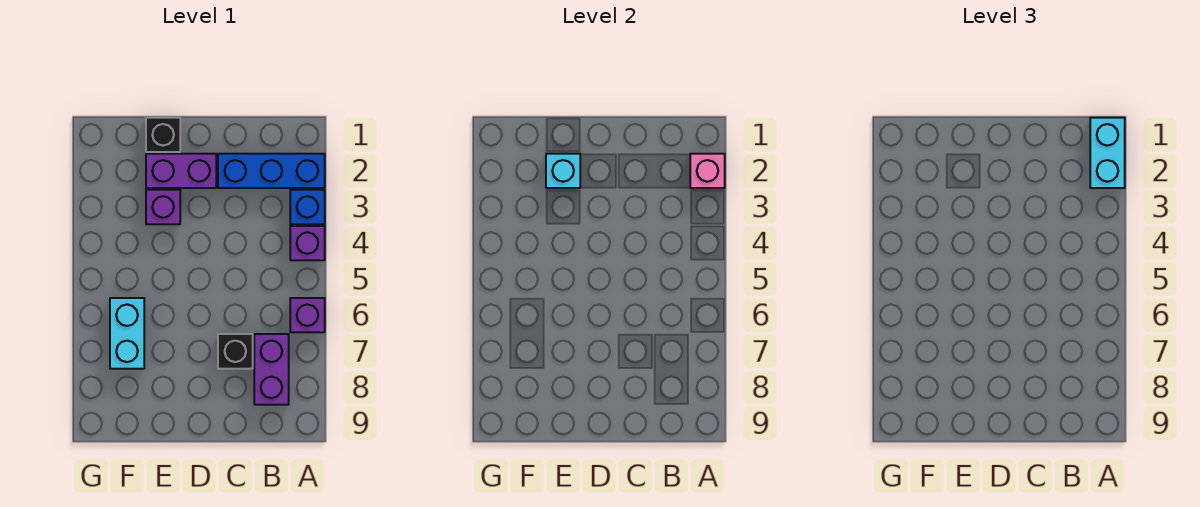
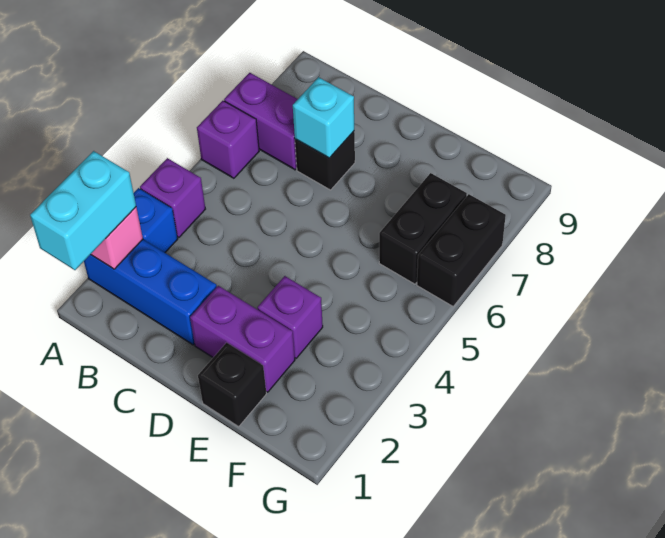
purple 1x2 brick [254,334,289,405] -> purple 1x2 brick turned to [224,73,298,170]
cyan 1x1 brick [546,154,580,188] -> cyan 1x1 brick moved to [293,77,354,158]
cyan 1x2 brick [110,298,144,369] -> black 1x2 brick [379,173,467,284]
none -> black 1x2 brick [417,194,506,306]

